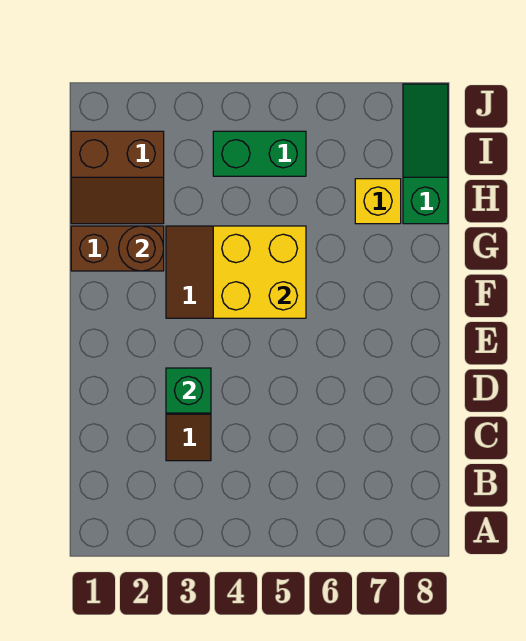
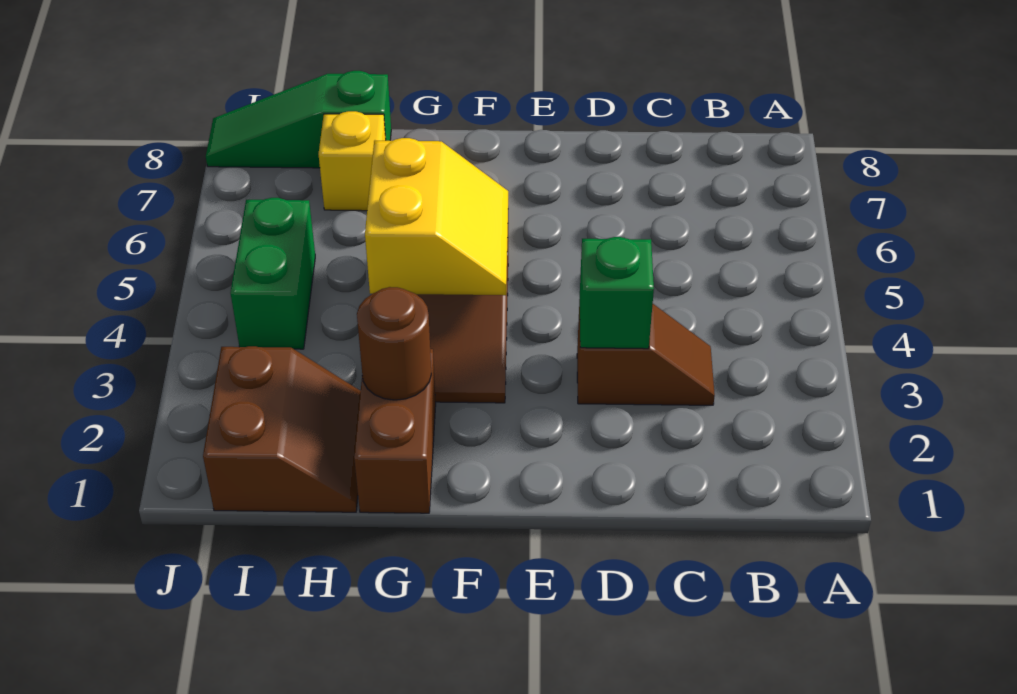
yellow 2x2 brick [213,226,306,318] -> yellow 2x2 slope [365,138,508,295]

